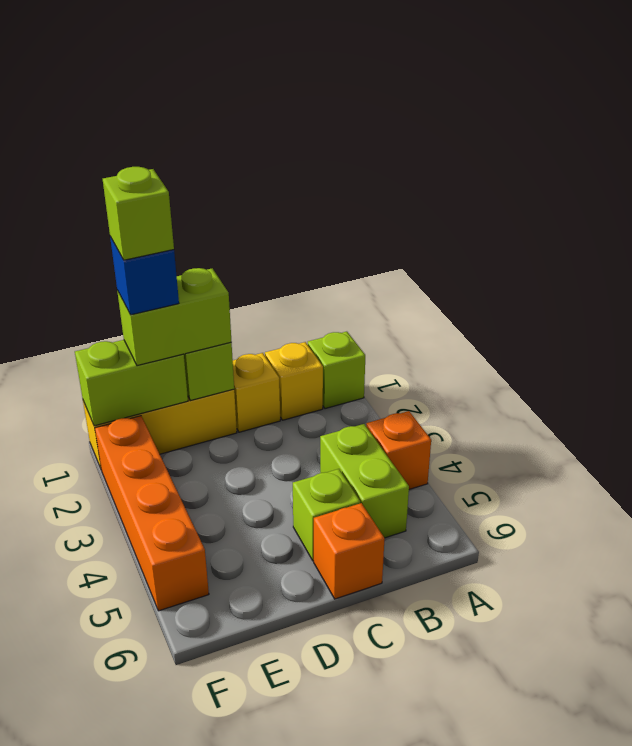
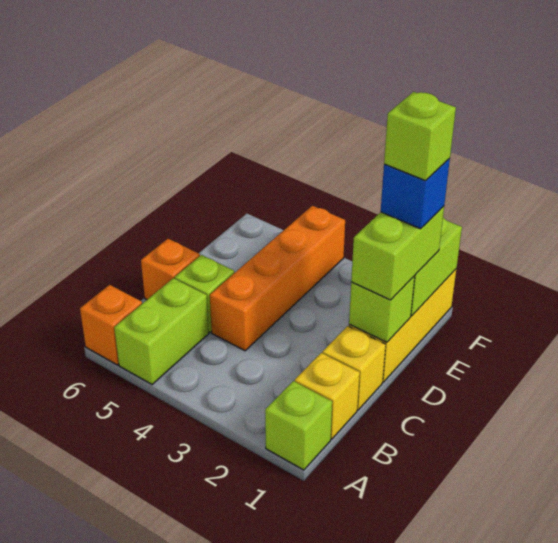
orange 1x1 brick [366,411,431,489] -> orange 1x1 brick moved to [80,285,142,365]
lime 1x2 brick [320,424,409,538] -> lime 1x2 brick turned to [114,278,209,384]
orange 1x4 brick [95,416,209,611] -> orange 1x4 brick turned to [210,206,345,351]

